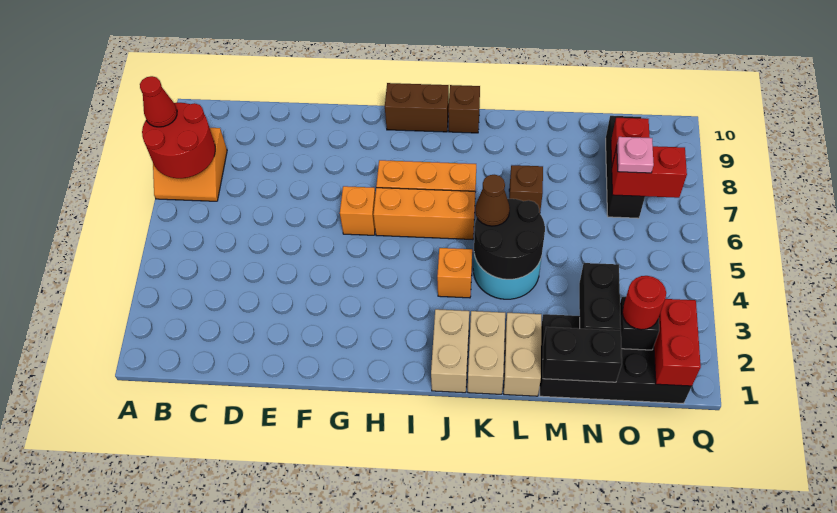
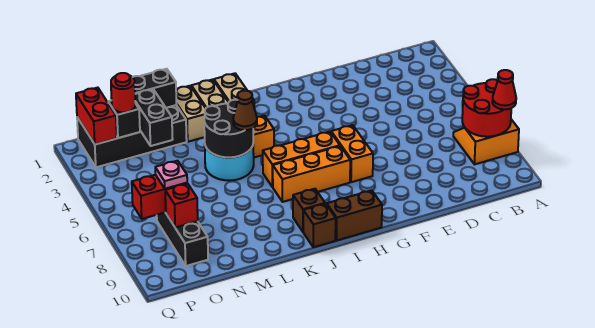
orange 1x1 brick [340,186,375,235] -> orange 1x2 brick [331,125,373,182]
brown 1x1 brick [509,165,543,213] -> brown 1x1 brick moved to [293,189,325,232]

